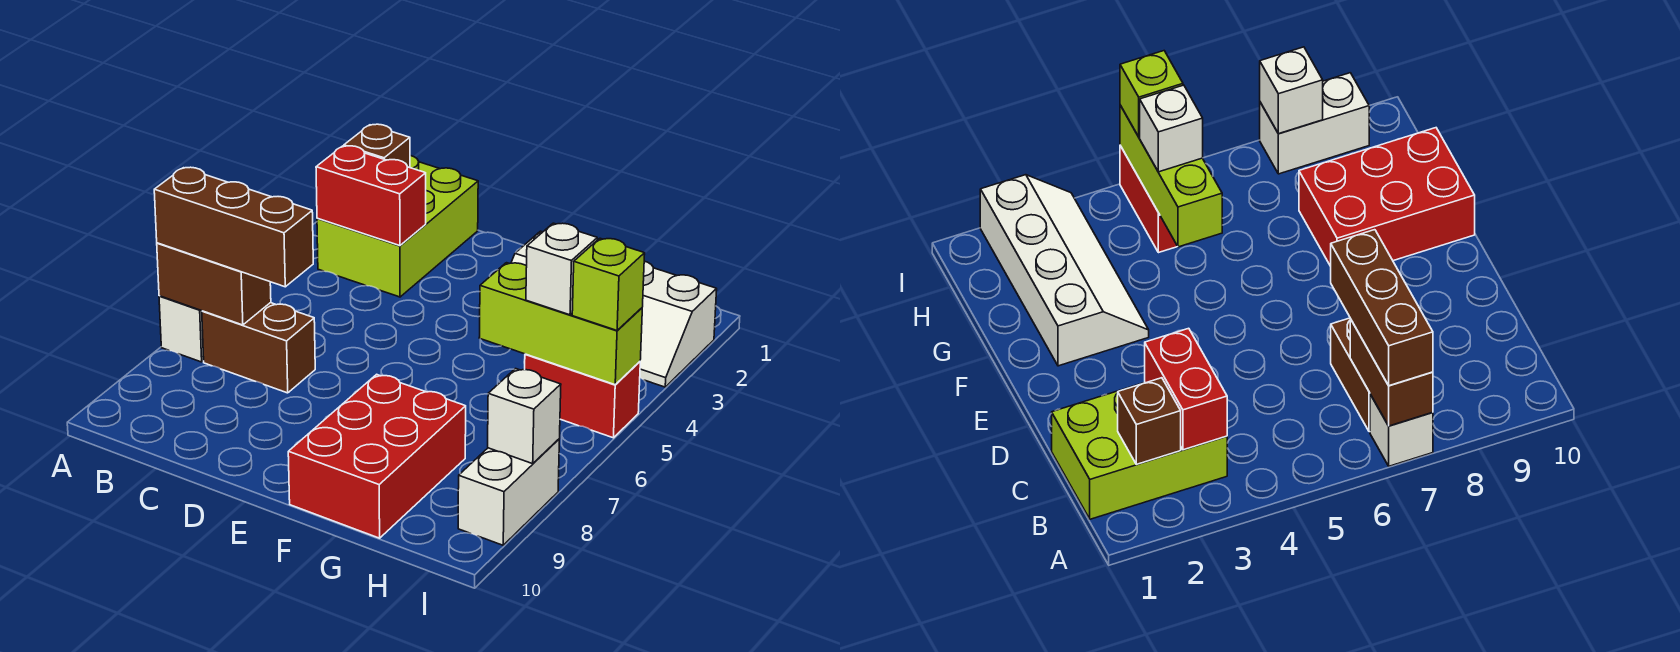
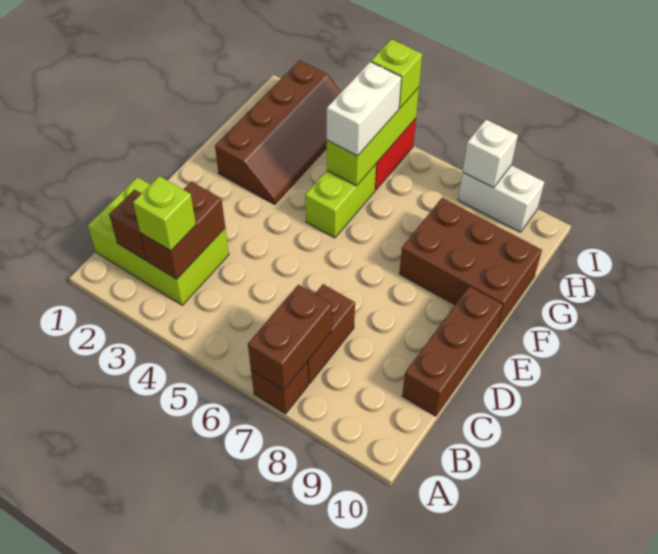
white 1x1 brick [159,296,204,362] -> brown 1x1 brick [251,361,308,414]
brown 1x3 brick [154,167,313,287] -> brown 1x3 brick moved to [402,286,503,416]
red 1x2 brick [316,146,426,246] -> brown 1x2 brick [141,182,225,279]
none -> lime 1x1 brick [133,176,196,251]
white 2x4 slope [511,231,717,387] -> brown 2x4 slope [215,60,341,204]
none -> lime 1x2 brick [305,164,376,238]
red 2x3 brick [288,374,466,538] -> brown 2x3 brick [399,198,542,328]
white 1x1 brick [526,223,597,315] -> white 1x2 brick [327,62,401,156]

